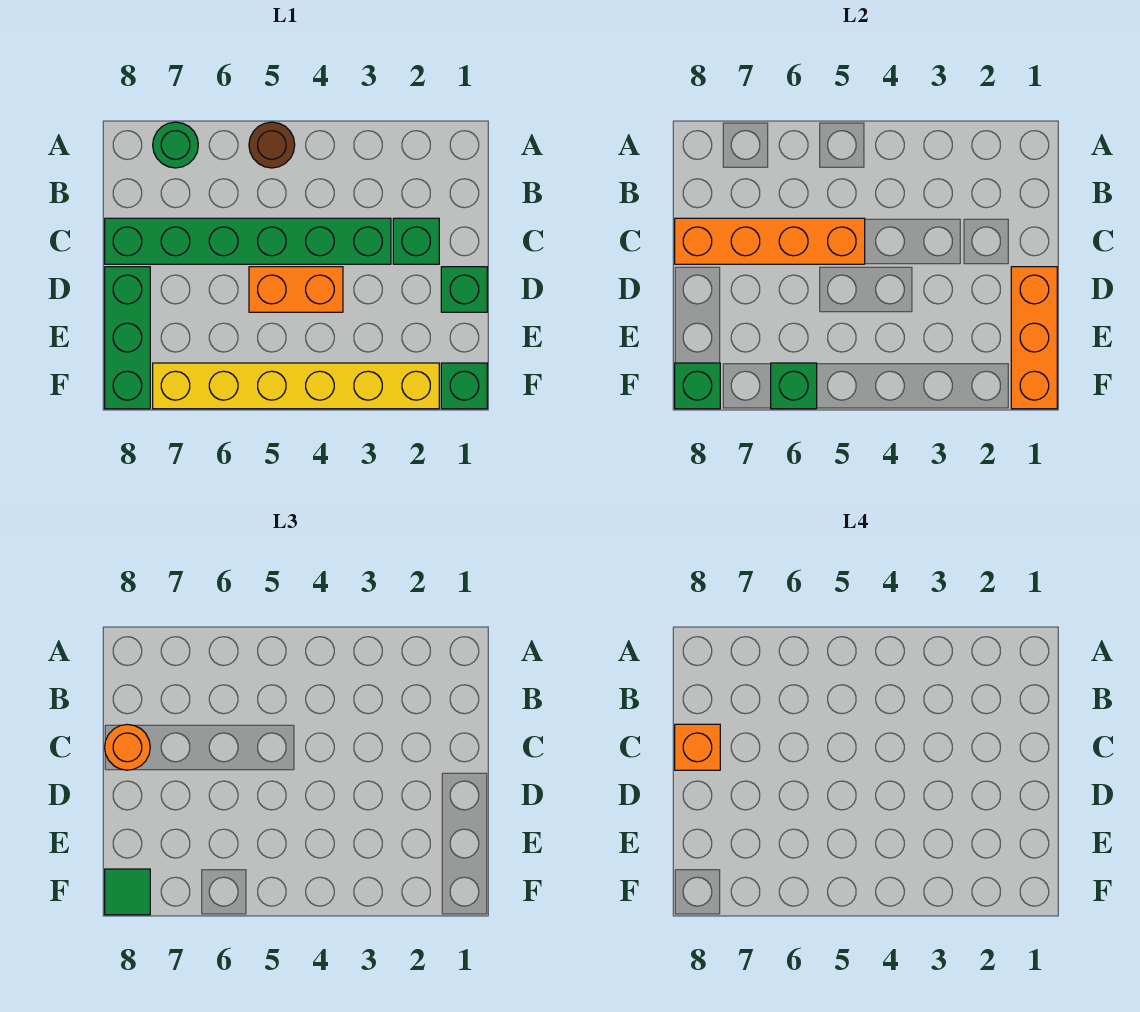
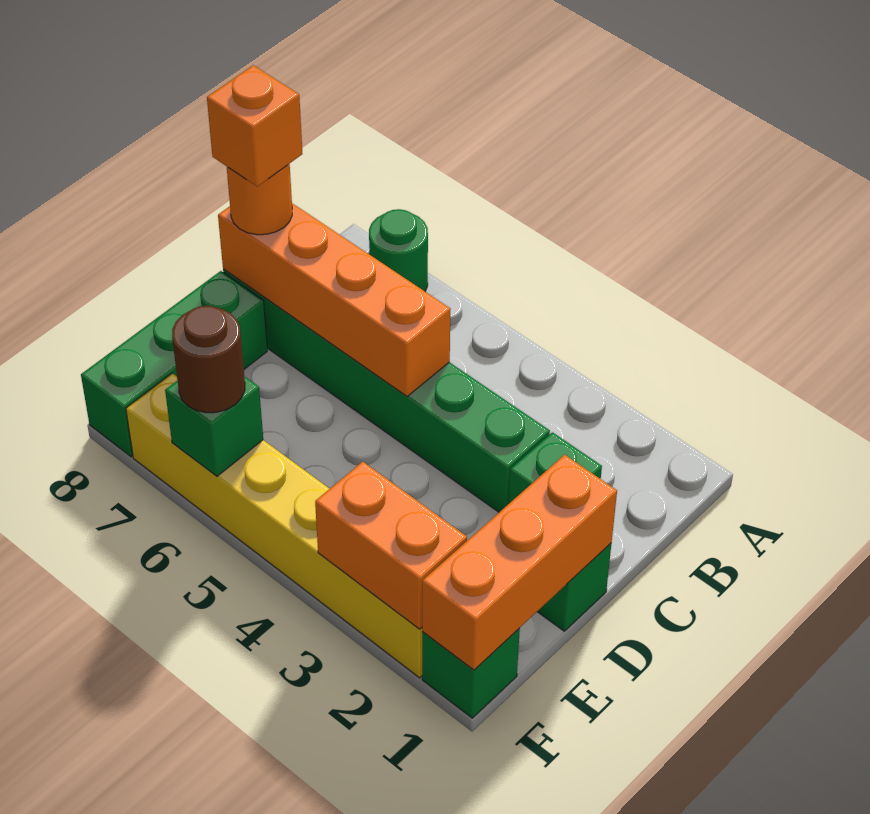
brown 1x1 round brick [249,122,295,168] -> brown 1x1 round brick moved to [172,306,245,413]
orange 1x2 brick [249,267,343,312] -> orange 1x2 brick moved to [315,462,467,629]
green 1x1 brick [675,363,720,409] -> none
green 1x1 tile [105,869,150,915] -> none

